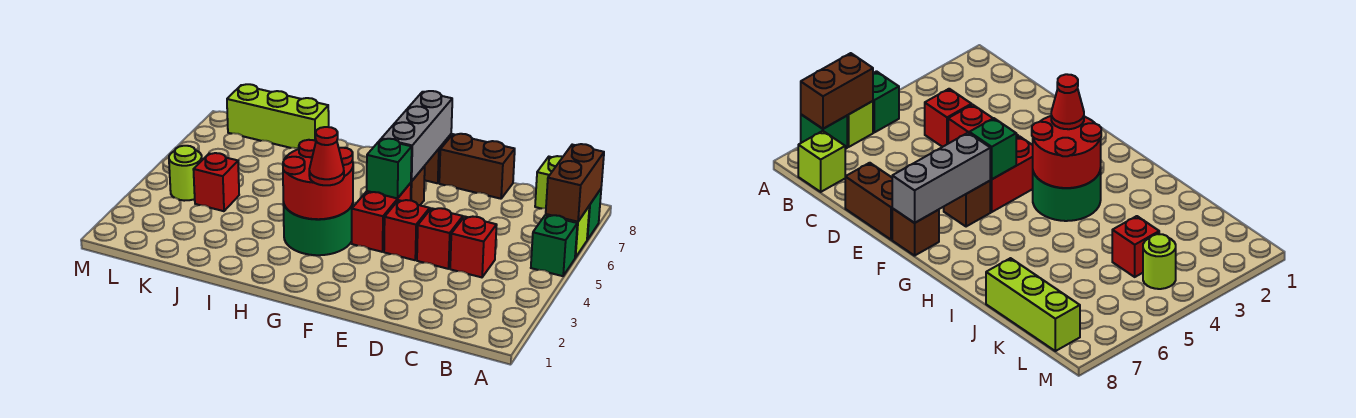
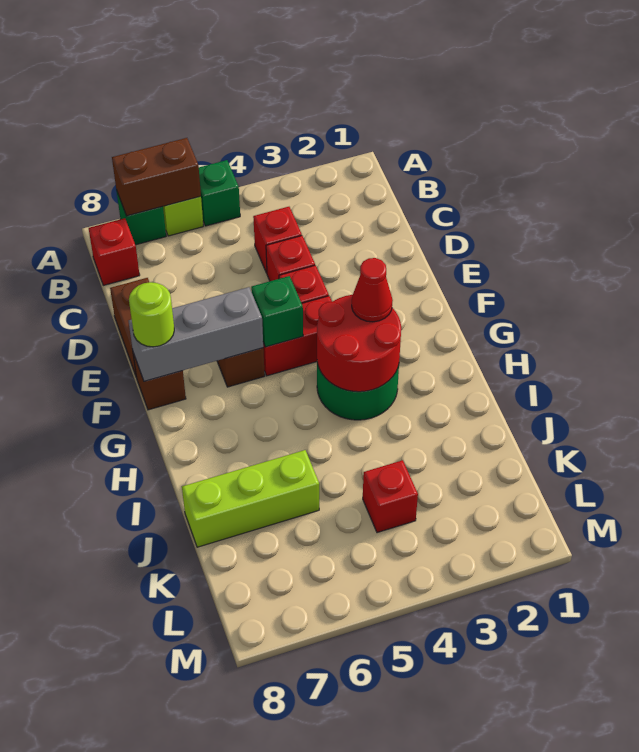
lime 1x1 brick [535,156,562,209] -> red 1x1 brick [89,218,140,285]
lime 1x3 brick [227,84,329,148] -> lime 1x3 brick turned to [182,450,319,547]
lime 1x1 round brick [169,146,202,201] -> lime 1x1 round brick moved to [129,282,174,347]

